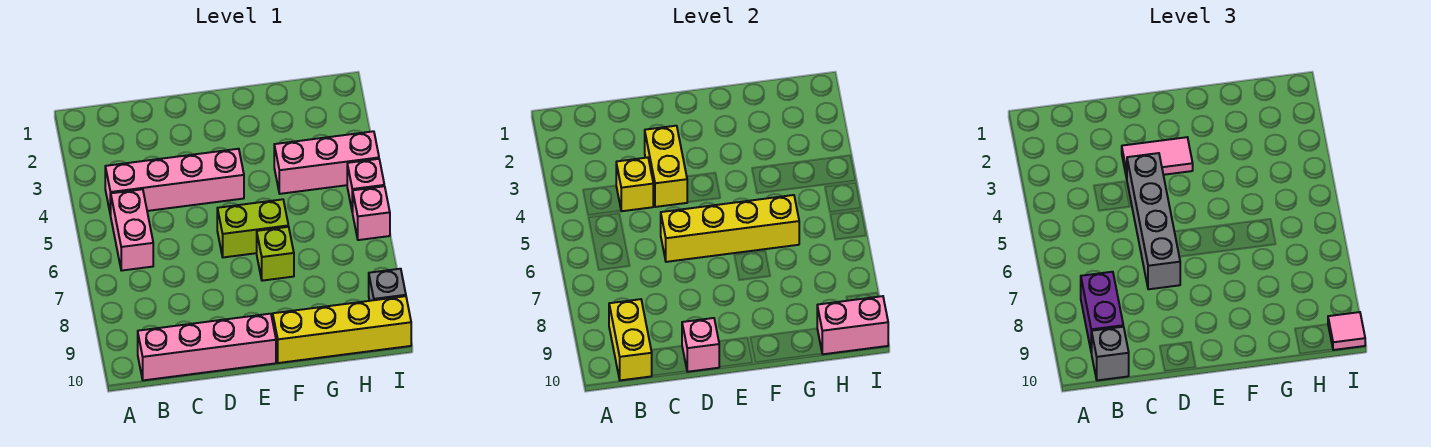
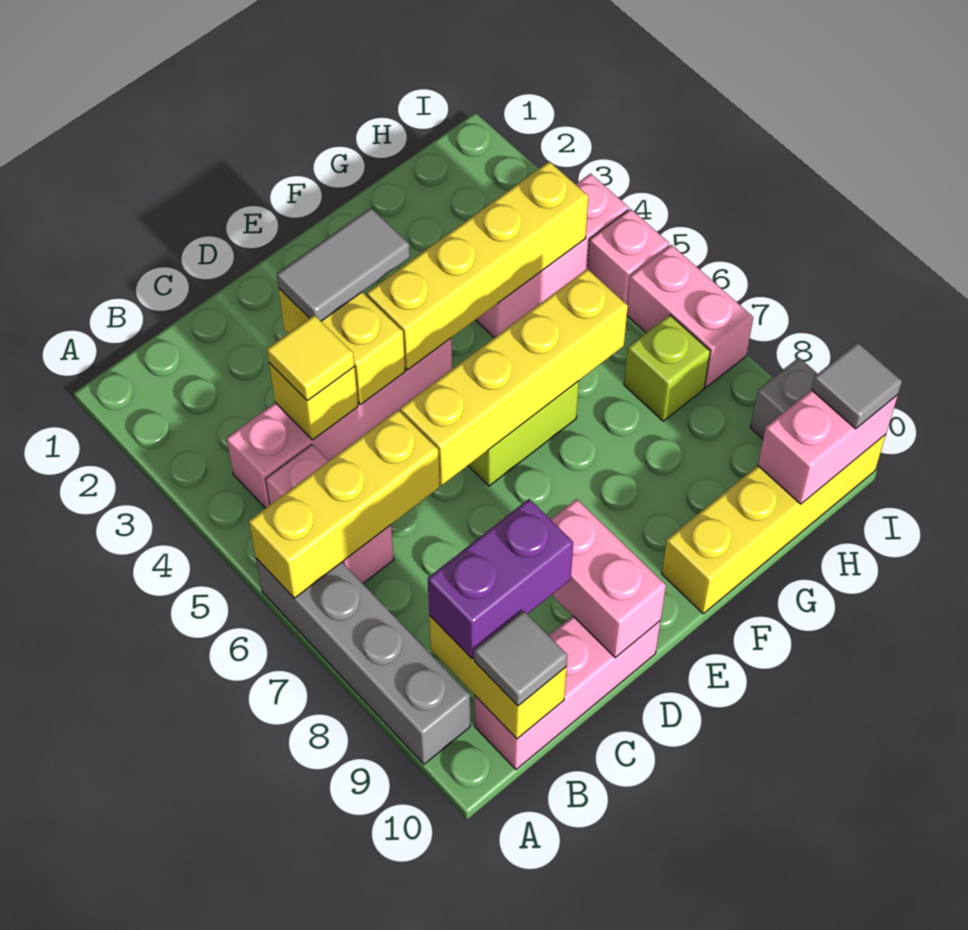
none -> yellow 1x3 brick [249,410,439,598]
purple 1x2 brick [1081,272,1123,353] -> purple 1x2 brick turned to [428,499,573,659]
pink 1x4 brick [138,314,276,380] -> pink 1x3 brick [475,616,660,770]
grey 1x1 brick [1092,327,1129,380] -> grey 1x1 tile [474,611,568,706]
none -> yellow 1x1 tile [267,315,354,401]
pink 1x2 tile [1122,137,1193,178] -> grey 1x2 tile [277,208,410,321]
grey 1x4 brick [1127,153,1180,289] -> grey 1x4 brick moved to [256,558,470,764]
pink 1x1 brick [682,318,719,372] -> pink 1x2 brick [551,499,666,658]
none -> yellow 1x4 brick [367,162,588,370]
lime 1x1 brick [257,227,294,281] -> lime 1x1 brick moved to [624,315,710,421]
pink 1x1 brick [353,186,390,240] -> pink 1x2 brick [627,245,753,387]
pink 1x1 tile [1328,312,1365,350] -> grey 1x1 tile [811,342,902,429]

